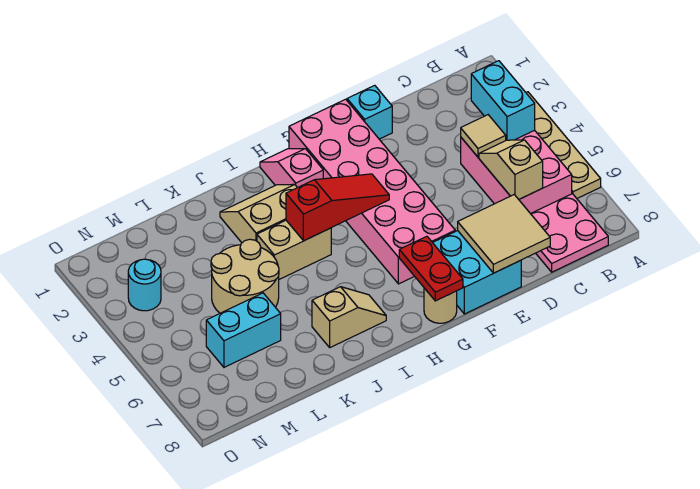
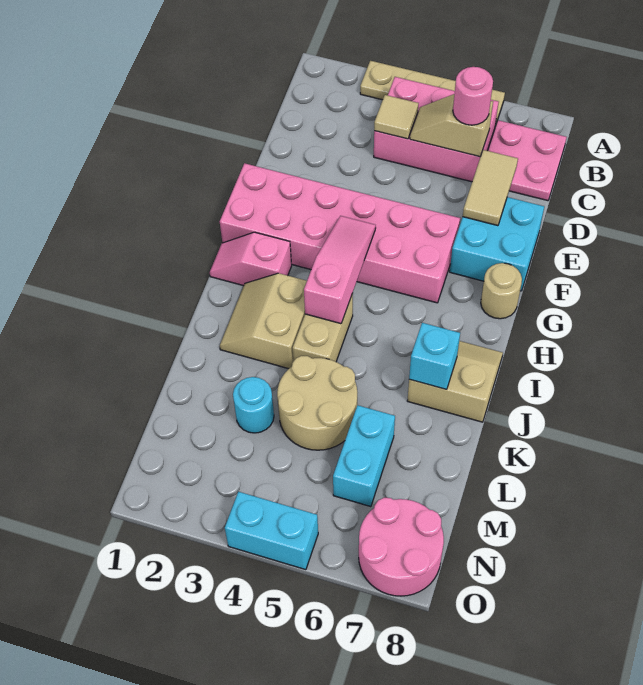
cyan 1x2 brick [471,61,535,140] -> cyan 1x2 brick moved to [225,492,318,570]
none -> pink 1x1 round brick [453,67,493,125]
tan 2x2 tile [458,195,550,273] -> tan 1x2 tile [463,150,518,226]
cyan 1x1 brick [347,85,392,139] -> cyan 1x1 brick moved to [409,323,460,389]
red 1x3 slope [286,174,389,241] -> pink 1x3 slope [304,216,376,324]
red 1x2 plate [399,236,463,301] -> none
tan 1x2 slope [312,287,386,347] -> tan 2x2 slope [407,341,503,422]
cyan 1x1 round brick [128,259,161,311] -> cyan 1x1 round brick moved to [233,377,274,433]
none -> pink 2x2 round brick [359,498,444,596]

